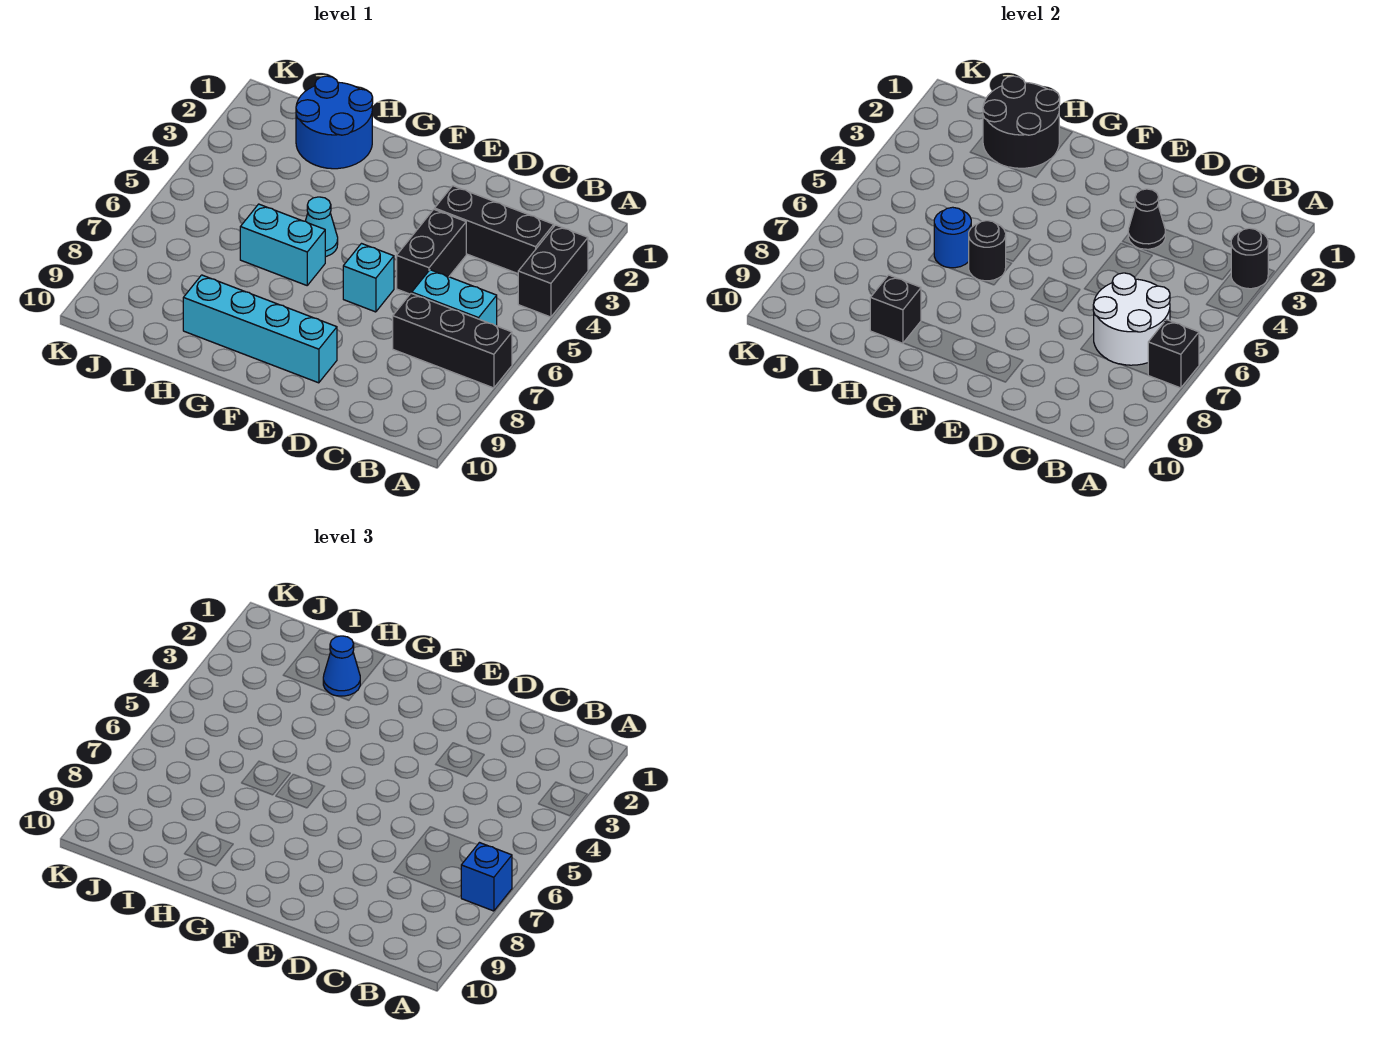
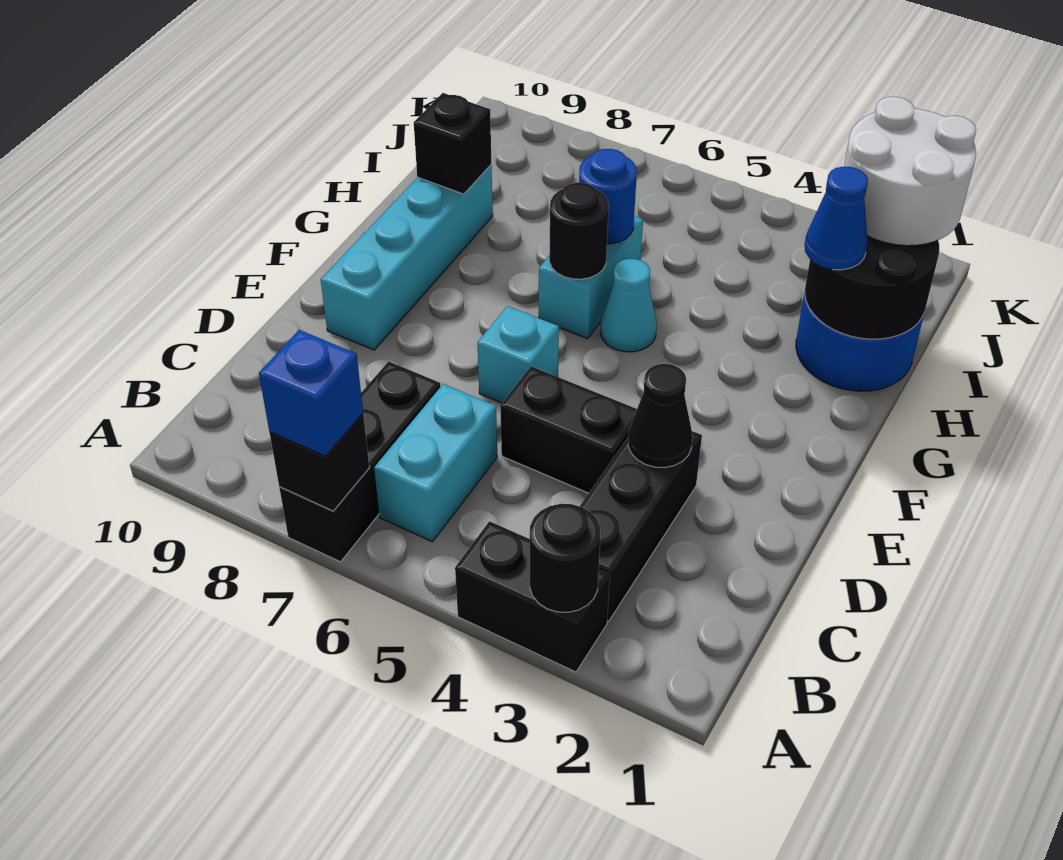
white 2x2 round brick [1093,273,1170,365] -> white 2x2 round brick moved to [844,97,976,246]

